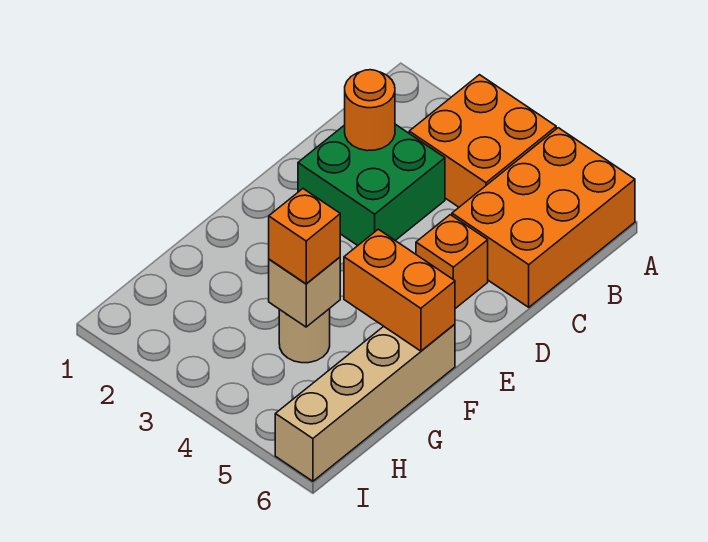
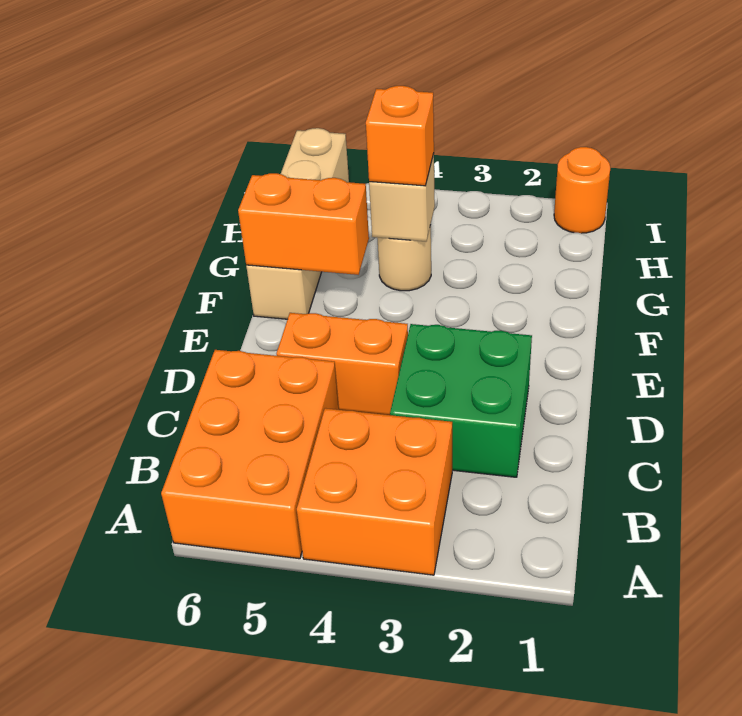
orange 1x1 round brick [345,70,395,151] -> orange 1x1 round brick moved to [554,147,610,233]
orange 1x1 brick [416,215,488,309] -> orange 1x2 brick [277,313,408,415]

